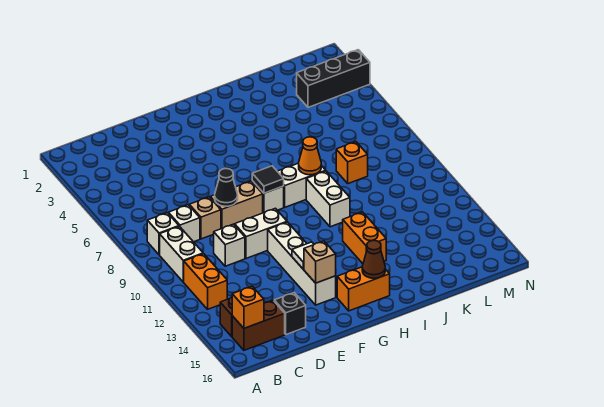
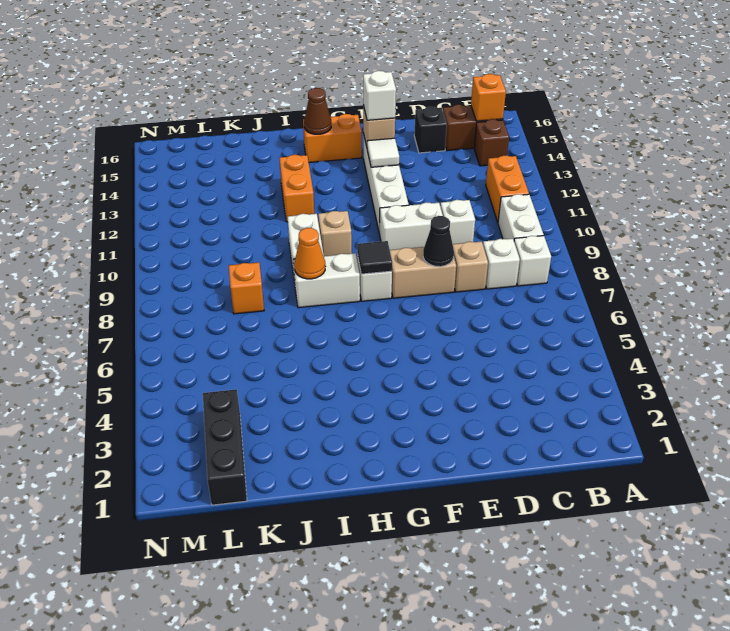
none -> white 1x1 brick [363,71,396,120]
none -> tan 1x1 brick [318,211,352,256]
black 1x3 brick [297,50,370,107] -> black 1x3 brick turned to [203,389,247,505]

